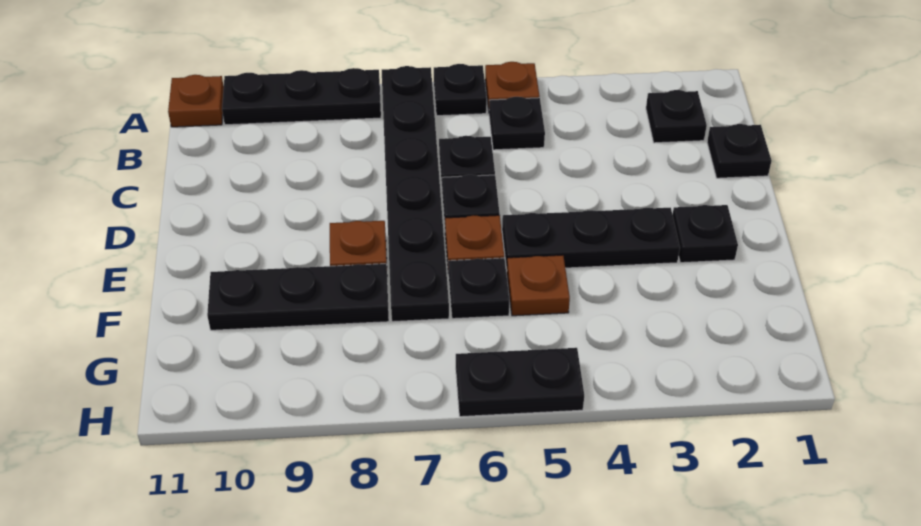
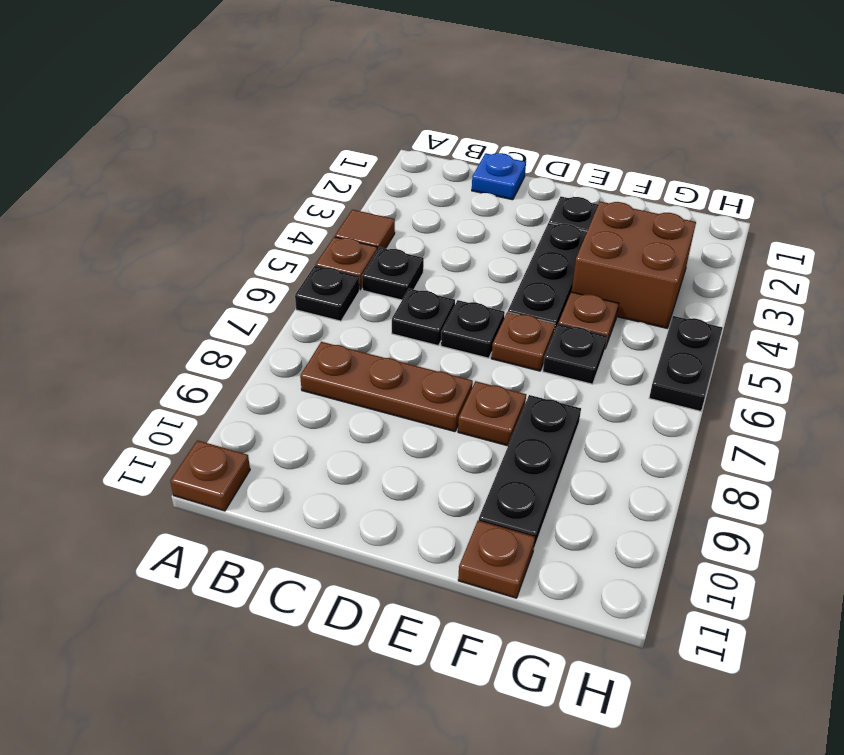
none -> brown 1x1 tile [335,210,395,250]
black 1x6 plate [382,66,449,322] -> none
black 1x3 plate [222,68,381,125] -> none
black 1x1 plate [646,90,707,143] -> none
none -> brown 1x3 plate [300,342,473,432]
black 1x1 plate [707,124,771,178] -> blue 1x1 plate [472,153,526,200]
none -> brown 2x2 brick [571,202,696,328]
none -> brown 1x1 plate [458,520,535,598]

